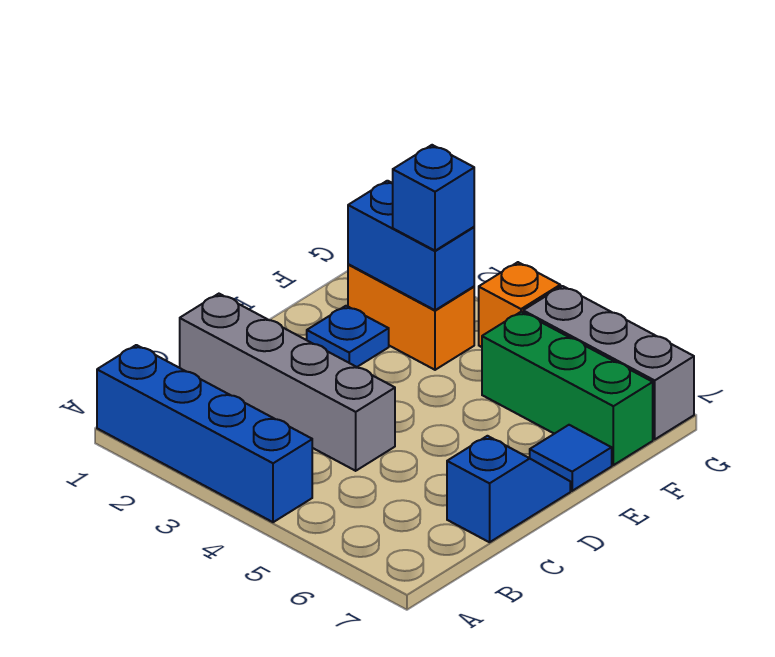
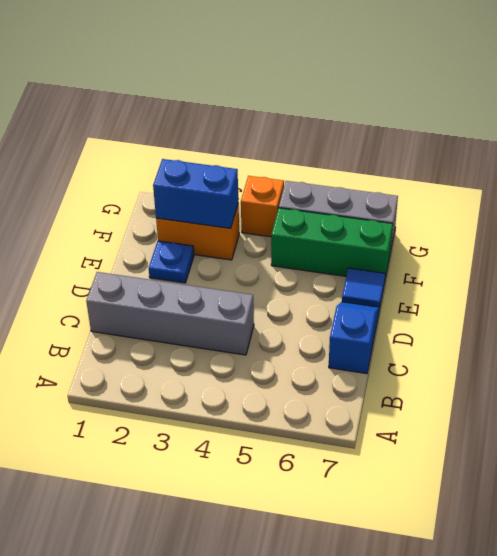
blue 1x4 brick [97,345,312,522] -> none
blue 1x1 brick [393,145,474,251] -> none

